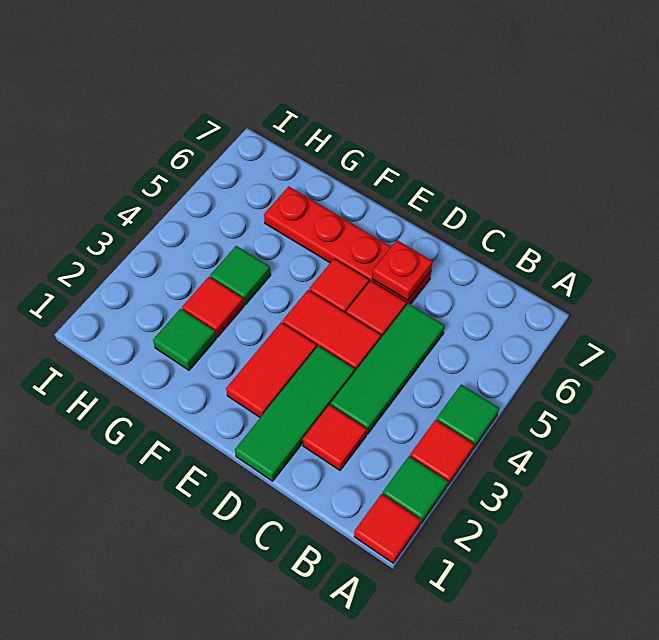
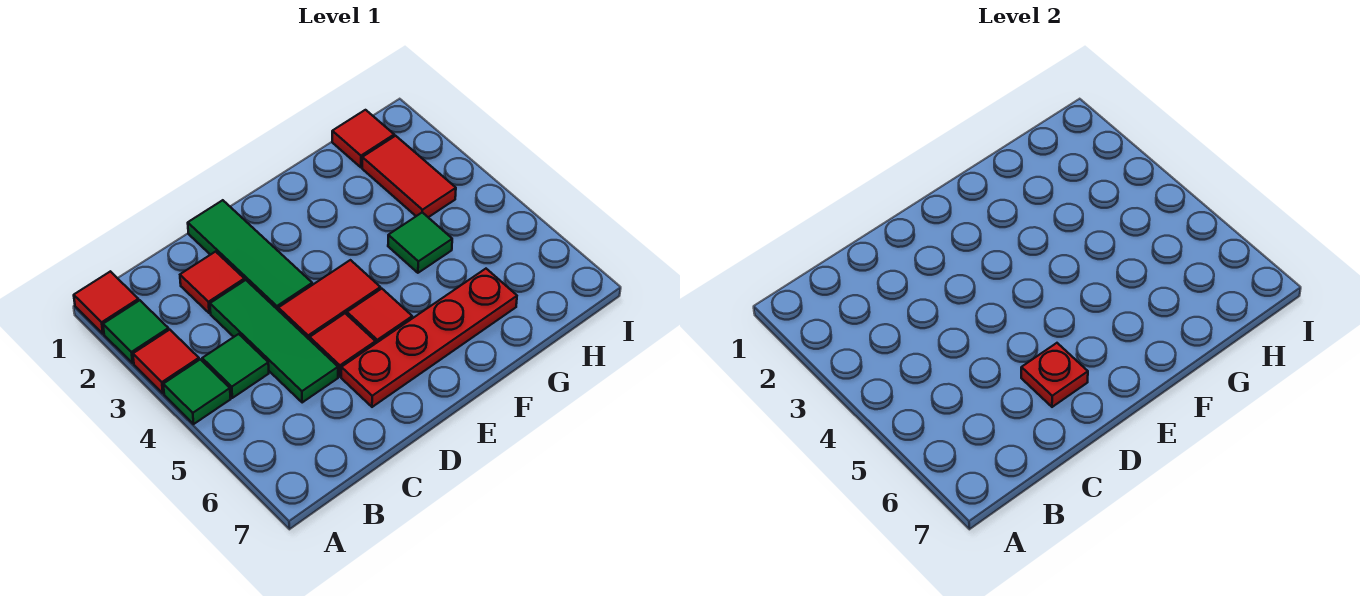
red 1x2 tile [226,322,317,417] -> red 1x2 tile moved to [362,136,456,217]
green 1x1 tile [153,309,216,370] -> green 1x1 tile moved to [202,334,269,398]
red 1x1 tile [182,277,244,337] -> red 1x1 tile moved to [332,110,394,167]

